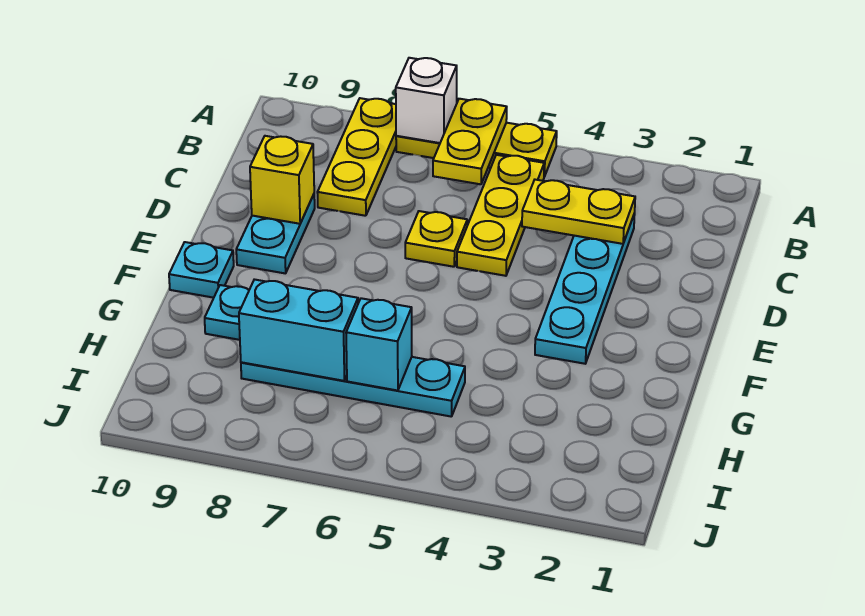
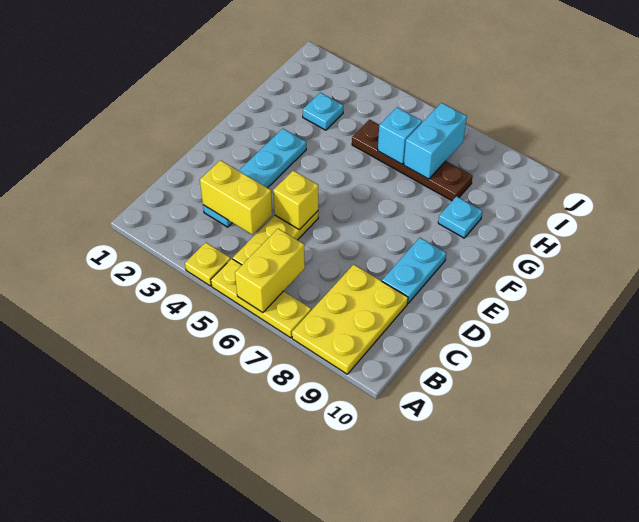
yellow 1x2 plate [433,99,507,184] -> yellow 1x2 brick [235,229,305,313]
white 1x1 brick [396,58,457,143] -> none
yellow 1x3 plate [317,98,396,216] -> yellow 2x3 plate [292,264,408,374]
yellow 1x2 plate [522,180,635,244] -> yellow 1x2 brick [200,160,272,235]
yellow 1x1 plate [405,211,467,267] -> yellow 1x1 plate moved to [185,243,231,286]
yellow 1x1 brick [250,136,314,224] -> yellow 1x1 brick moved to [273,171,318,230]
cyan 1x1 plate [169,242,234,298] -> cyan 1x1 plate moved to [303,93,343,130]
cyan 1x4 plate [241,357,465,417] -> brown 1x4 plate [352,120,473,201]
cyan 1x2 brick [239,279,358,381] -> cyan 1x2 brick turned to [404,103,467,179]

